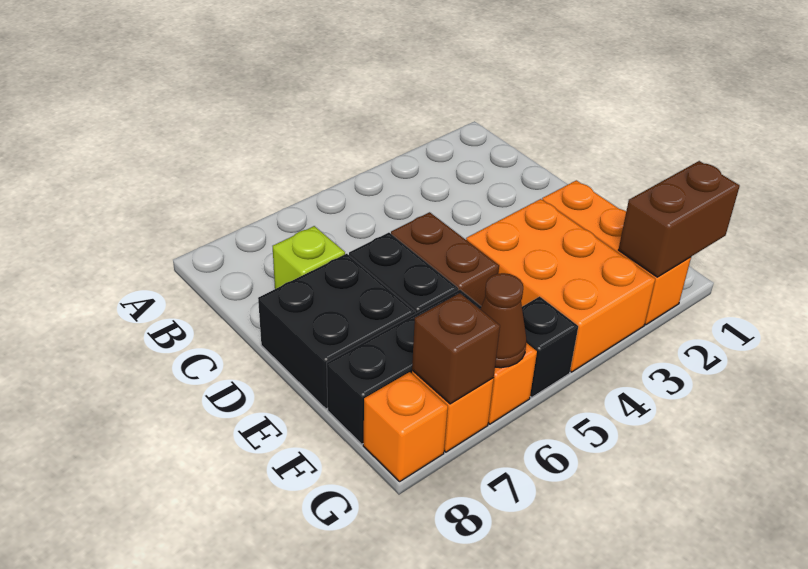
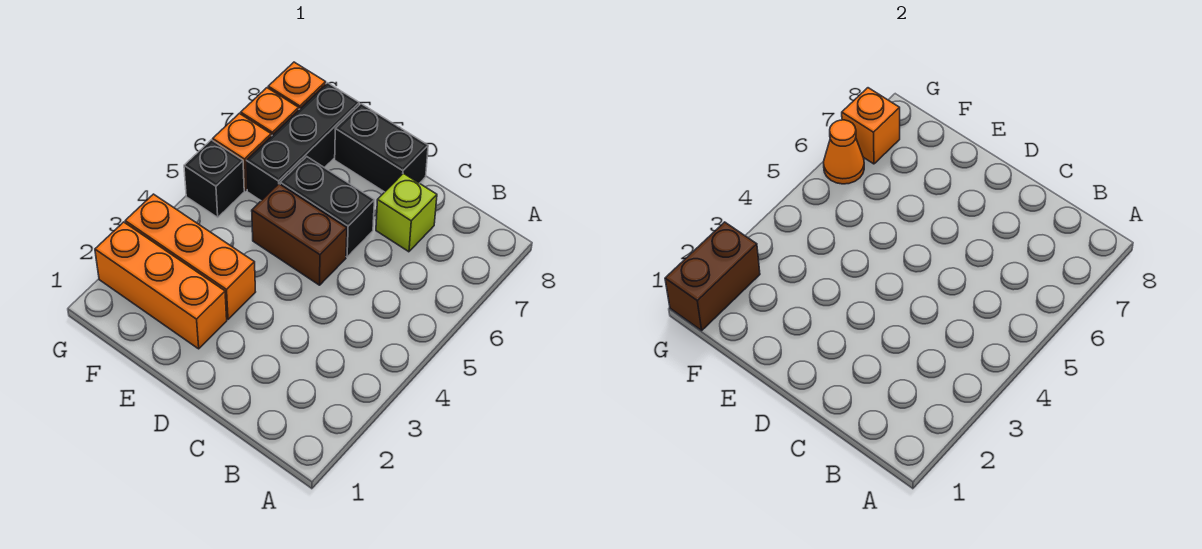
black 2x2 brick [258,254,415,409] -> black 1x2 brick [335,104,428,192]
orange 2x3 brick [466,199,655,372] -> orange 1x3 brick [125,194,255,319]
brown 1x1 cone [480,273,526,368] -> orange 1x1 cone [824,120,864,184]
brown 1x1 brick [412,293,500,404] -> orange 1x1 brick [842,88,900,164]

